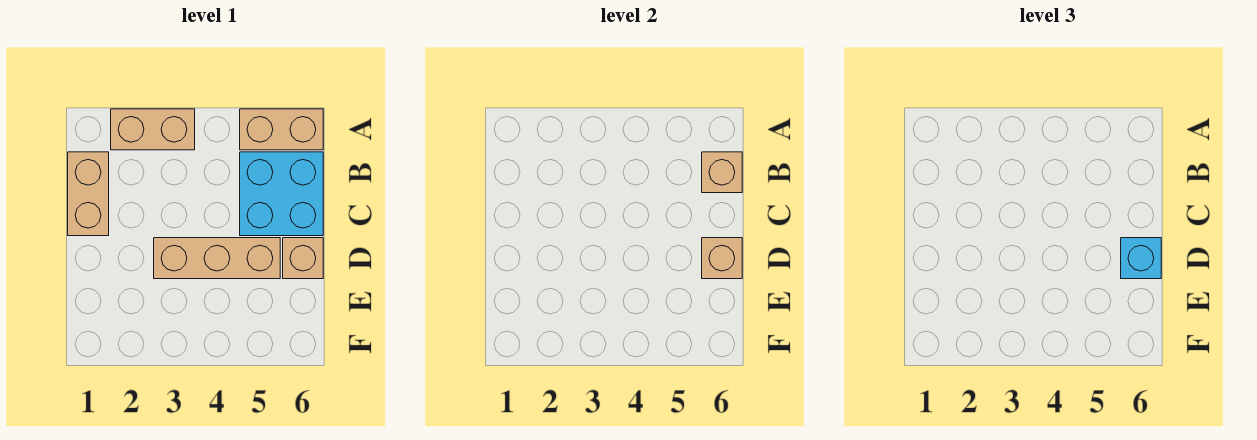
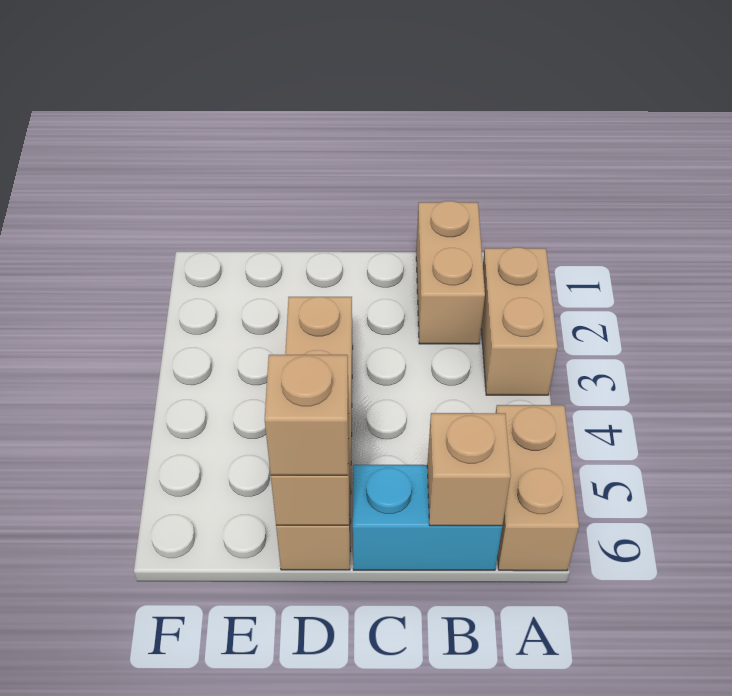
tan 1x2 brick [68,152,109,236] -> tan 1x2 brick turned to [416,201,485,344]
cyan 2x2 brick [240,152,323,236] -> cyan 1x2 brick [353,465,502,570]
cyan 1x1 brick [1121,238,1161,279] -> tan 1x1 brick [265,355,349,475]

